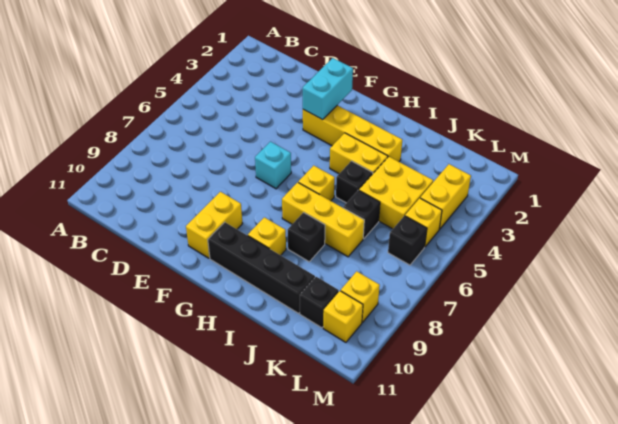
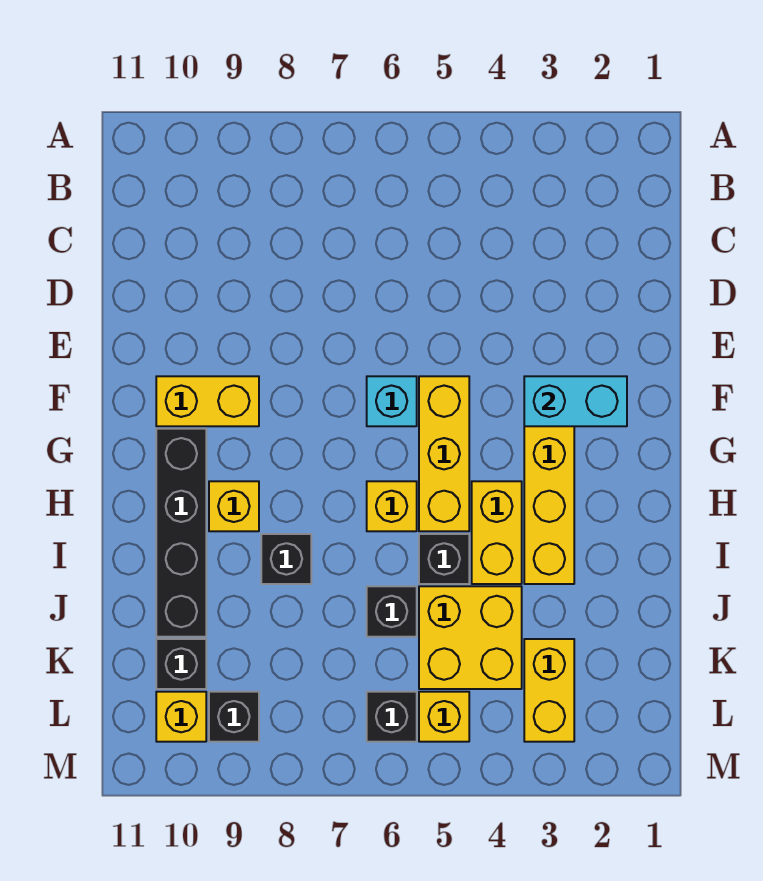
yellow 1x3 brick [282,182,364,257] -> yellow 1x3 brick moved to [419,376,469,531]
yellow 1x2 brick [420,164,471,229] -> yellow 1x2 brick turned to [524,639,574,742]
yellow 1x1 brick [341,271,380,322] -> black 1x1 brick [209,692,259,742]

